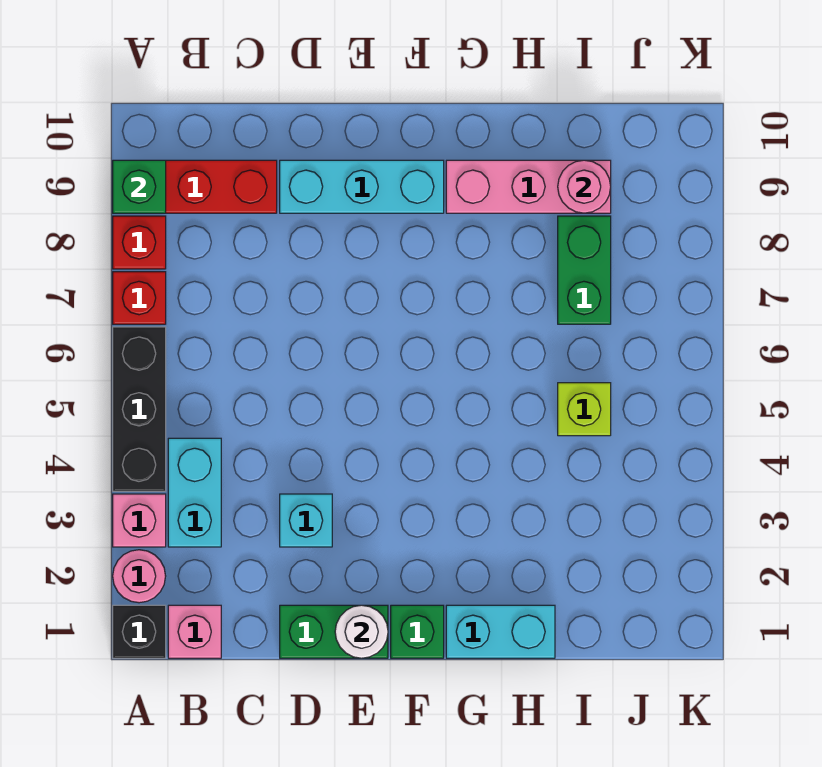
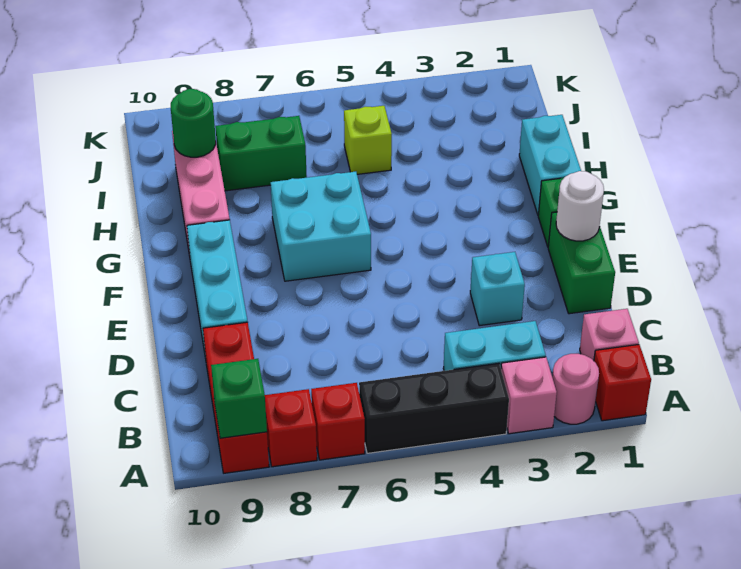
black 1x1 brick [113,605,166,658] -> red 1x1 brick [594,345,651,421]
none -> cyan 2x2 brick [271,172,371,281]
pink 1x1 round brick [558,160,611,213] -> green 1x1 round brick [171,89,216,157]

